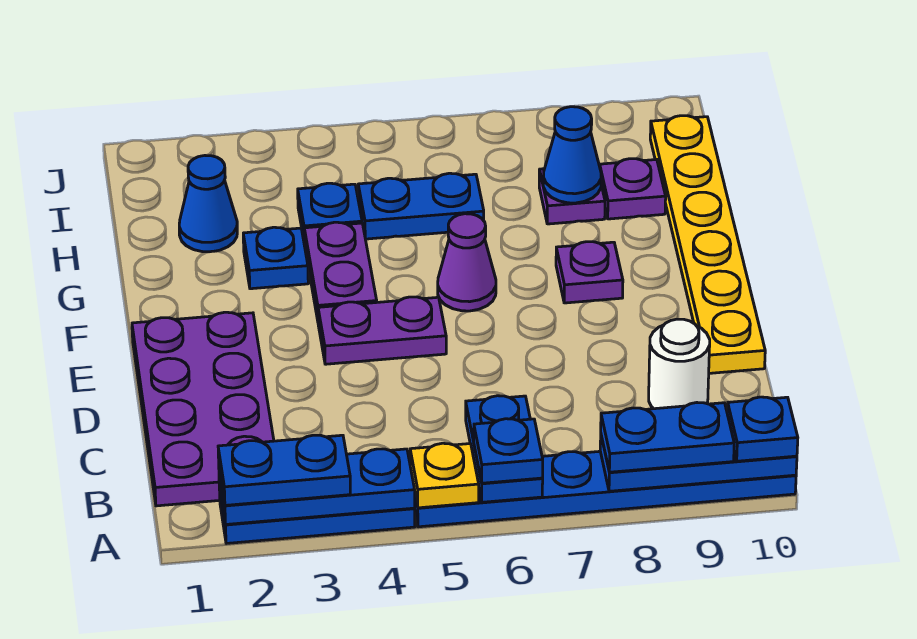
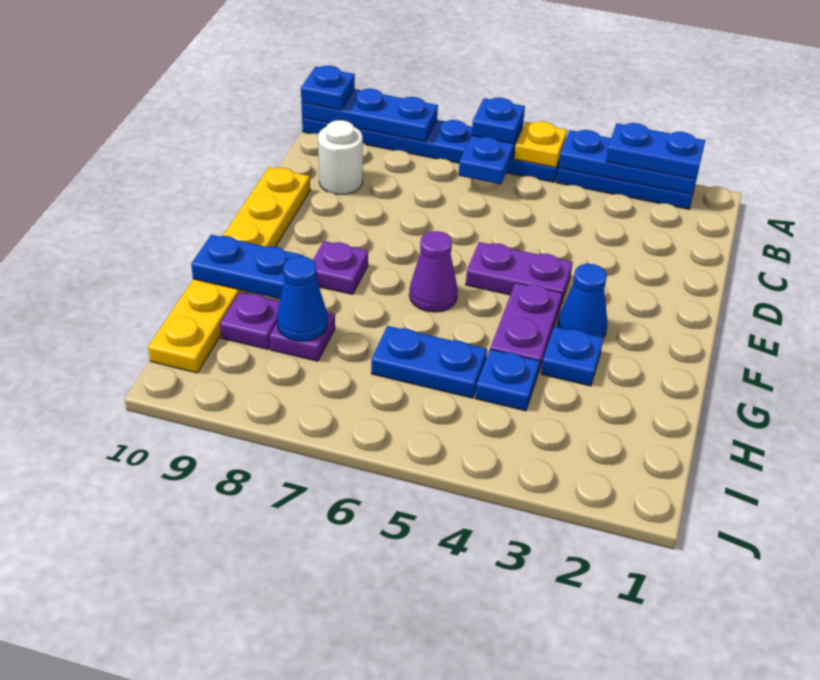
blue 1x2 plate [601,403,734,472] -> blue 1x2 plate moved to [191,235,304,299]
purple 2x4 plate [132,312,274,506] -> none
blue 1x1 cone [179,156,237,252] -> blue 1x1 cone moved to [557,264,607,338]

